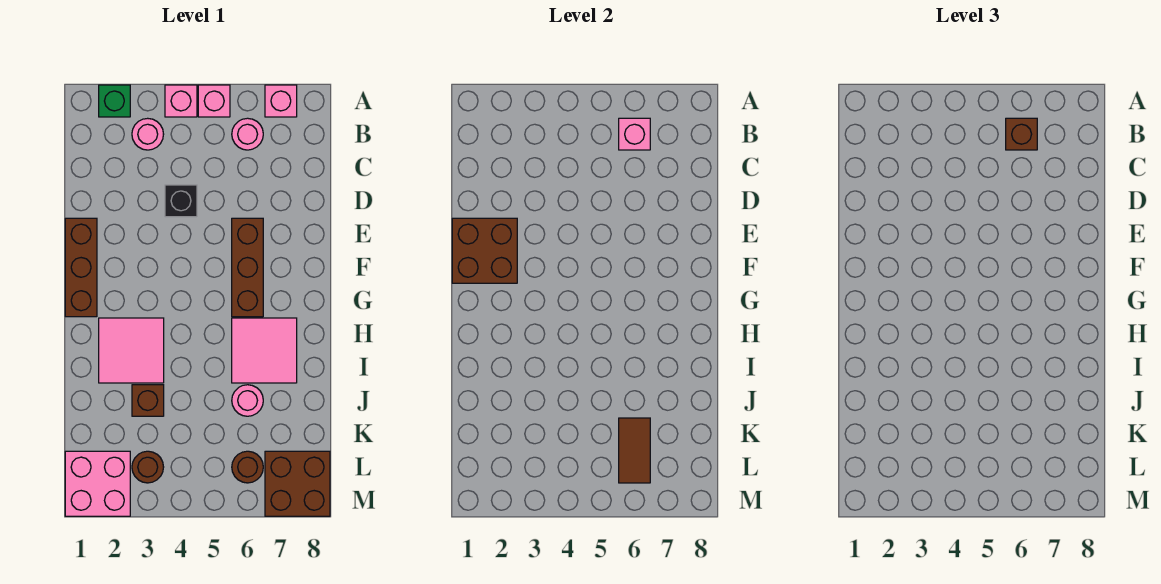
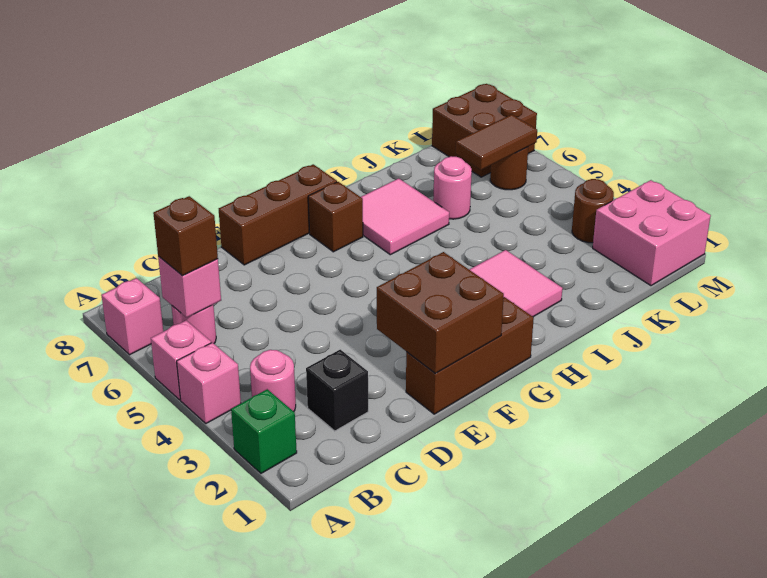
black 1x1 brick [165,185,197,217] -> black 1x1 brick moved to [306,350,368,431]
brown 1x3 brick [232,218,263,317] -> brown 1x3 brick moved to [219,164,337,265]
brown 1x1 brick [132,385,164,416] -> brown 1x1 brick moved to [308,182,363,252]

